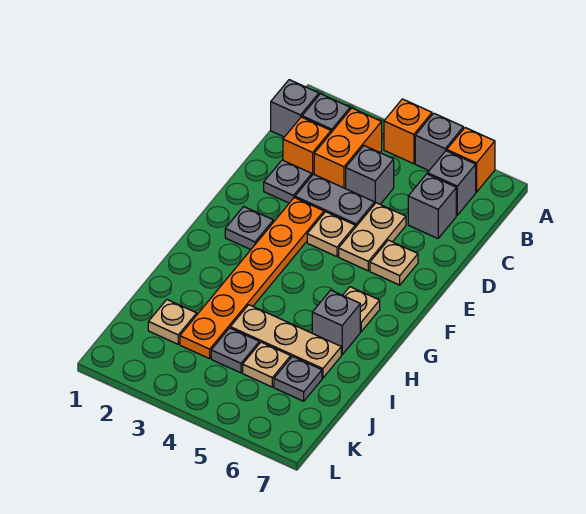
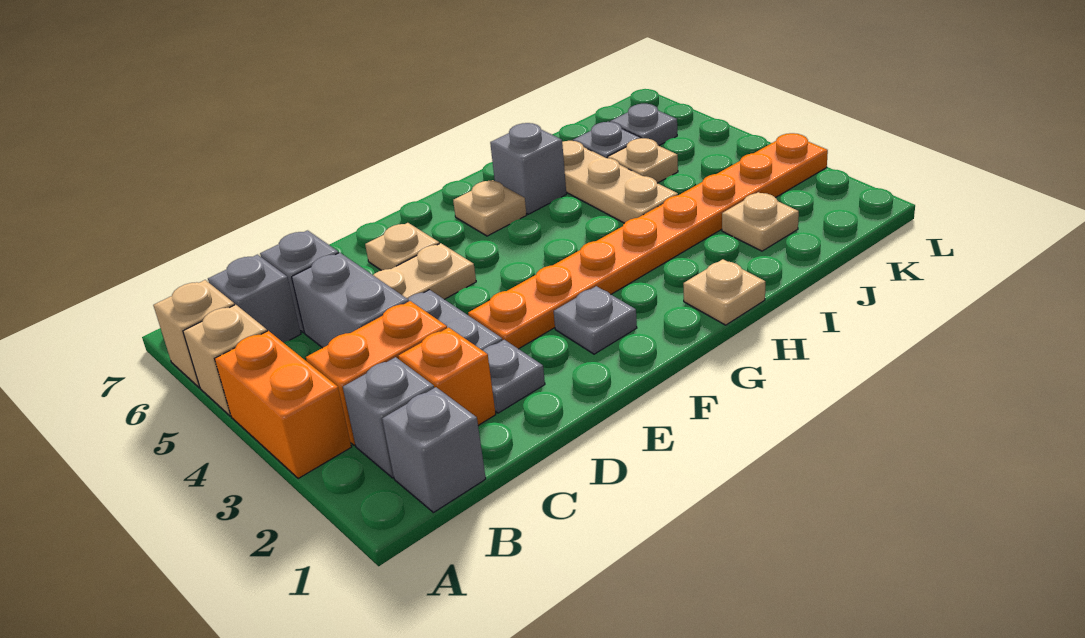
orange 1x1 brick [384,99,432,164] -> orange 1x2 brick [215,331,351,479]
grey 1x1 brick [415,113,463,171] -> tan 1x1 brick [183,305,267,416]
orange 1x1 brick [447,128,495,192] -> tan 1x1 brick [153,280,235,388]
grey 1x1 brick [346,146,394,204] -> grey 1x2 brick [292,253,409,348]
orange 1x6 plate [180,198,324,359] -> orange 1x8 plate [468,133,828,349]
tan 1x1 plate [307,212,355,257] -> tan 1x1 plate moved to [683,259,765,325]
grey 1x1 plate [211,328,259,373] -> grey 1x1 plate moved to [610,104,677,146]

